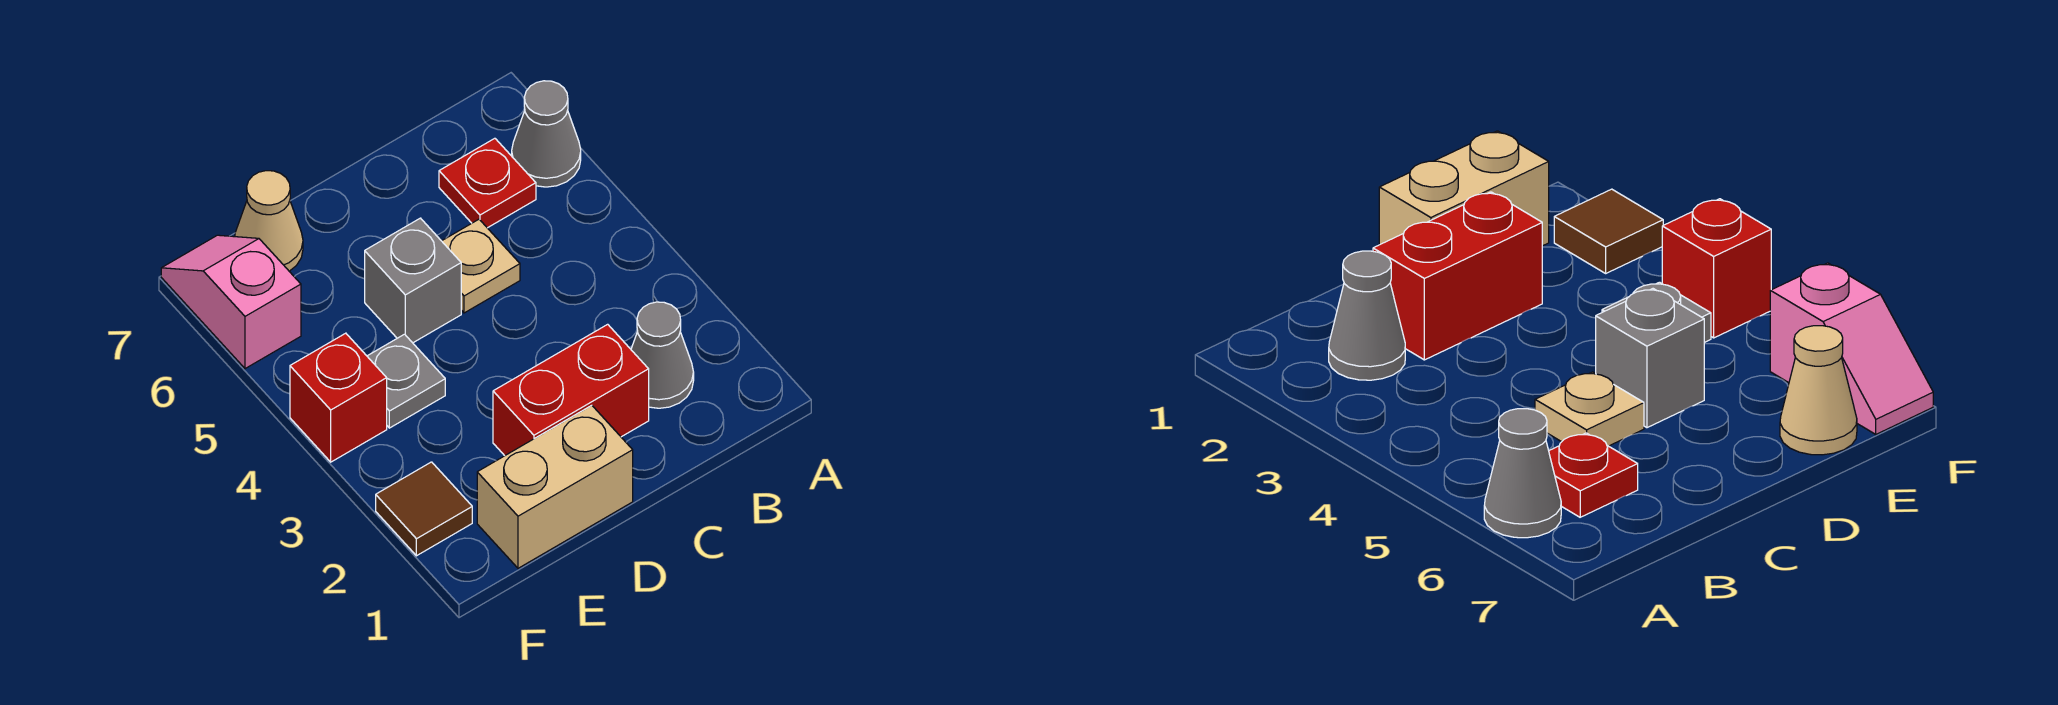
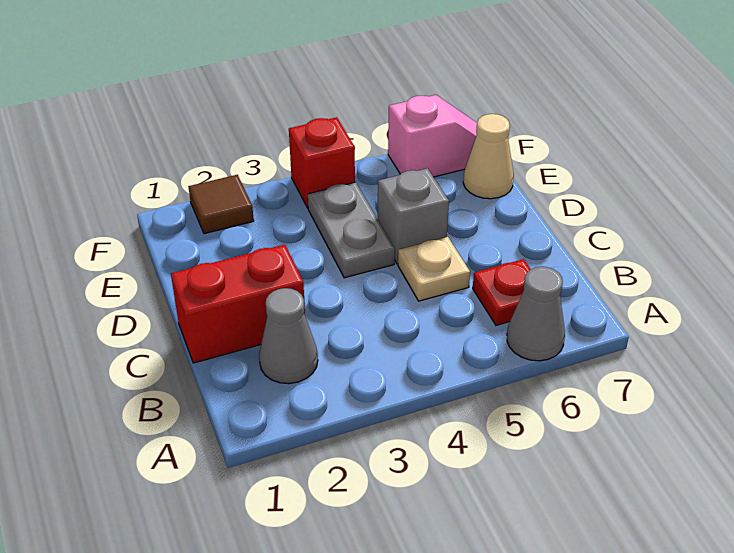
red 1x2 brick [493,324,649,456] -> red 1x2 brick turned to [171,245,305,363]
tan 1x2 brick [477,405,633,568] -> none
grey 1x1 plate [367,334,445,428] -> grey 1x2 plate [308,182,395,278]

